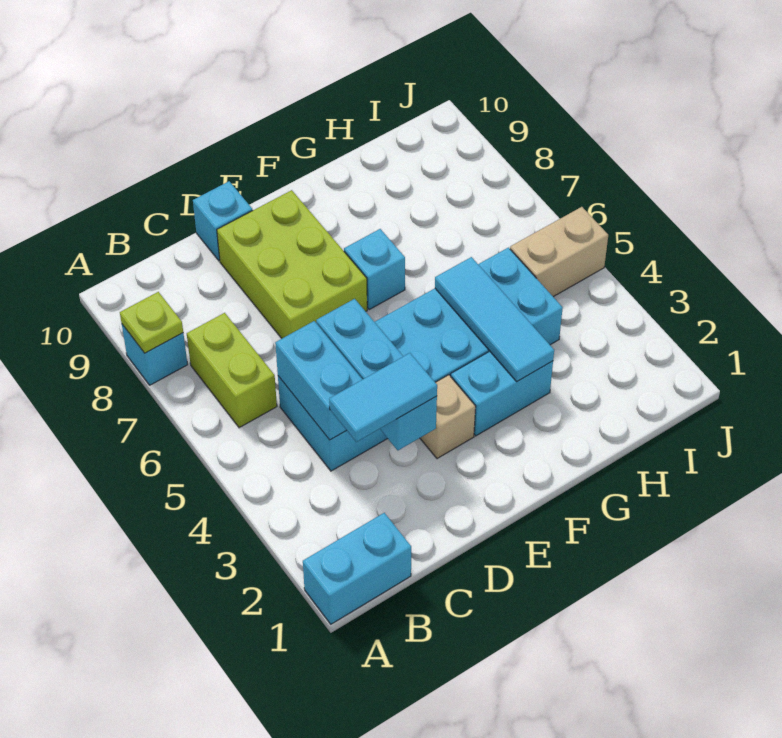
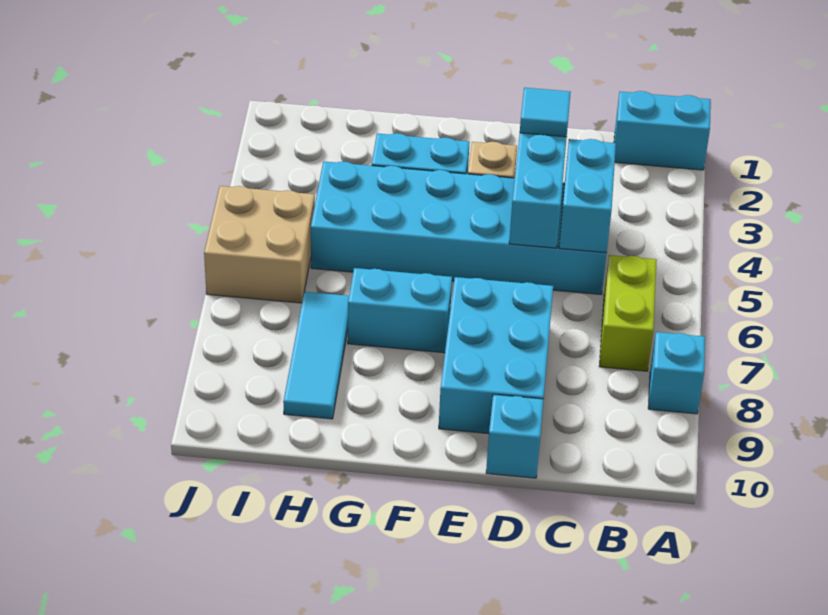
lime 1x1 plate [120,292,183,353] -> none
cyan 1x2 tile [329,353,437,442] -> cyan 1x1 tile [520,88,571,137]
lime 2x3 brick [217,190,367,338] -> cyan 2x3 brick [439,277,553,434]
cyan 1x1 brick [344,229,405,310] -> cyan 1x2 brick [348,268,452,353]
cyan 1x3 tile [435,257,554,381] -> cyan 1x3 tile moved to [283,292,349,419]
tan 1x2 brick [510,207,608,297] -> tan 2x2 brick [204,186,315,303]

